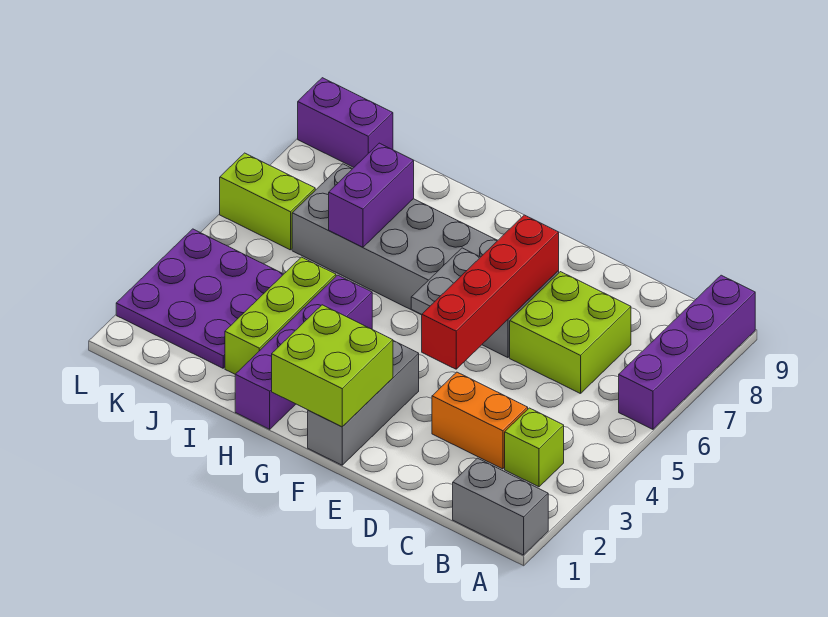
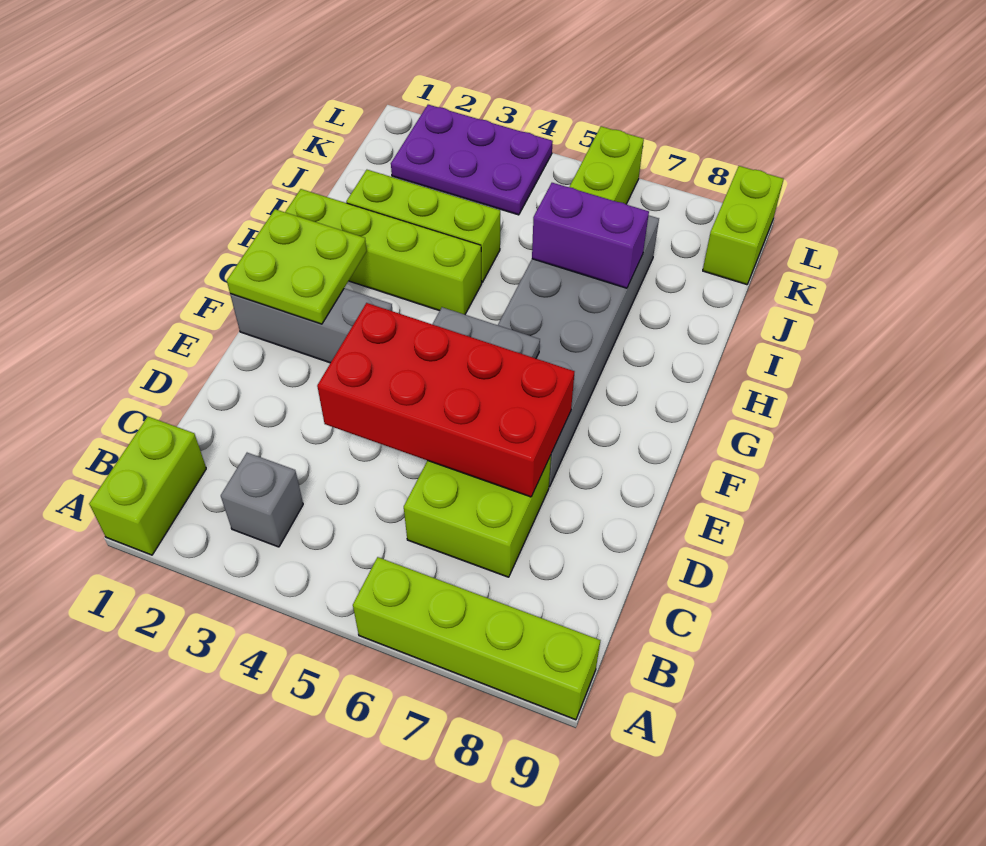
grey 1x2 brick [453,458,548,555] -> lime 1x2 brick [89,417,206,555]
purple 1x4 brick [619,275,755,429] -> lime 1x4 brick [353,557,600,720]
lime 1x1 brick [505,408,564,487] -> grey 1x1 brick [221,453,303,547]
orange 1x2 brick [432,372,528,469] -> none
red 1x4 brick [422,215,559,369] -> red 2x4 brick [317,303,574,497]
lime 2x2 brick [272,305,393,427] -> lime 2x2 plate [227,209,367,324]
purple 1x4 brick [235,275,372,429] -> lime 1x4 brick [285,189,482,315]
purple 3x3 plate [116,229,283,368] -> purple 2x3 plate [391,105,553,215]
purple 1x2 brick [298,78,393,167] -> lime 1x2 brick [703,166,784,285]

